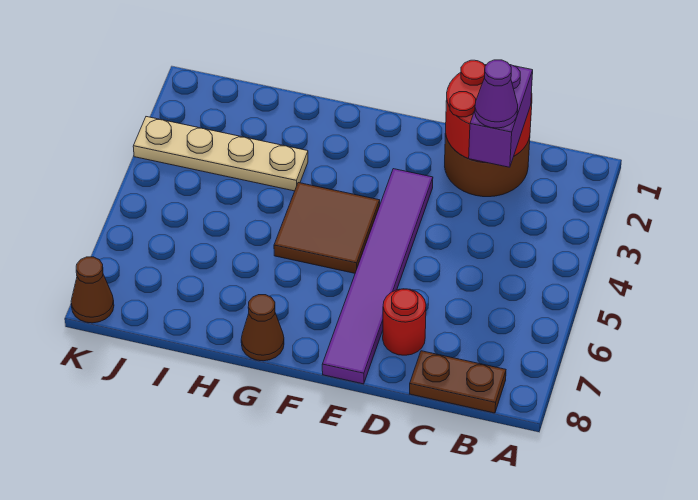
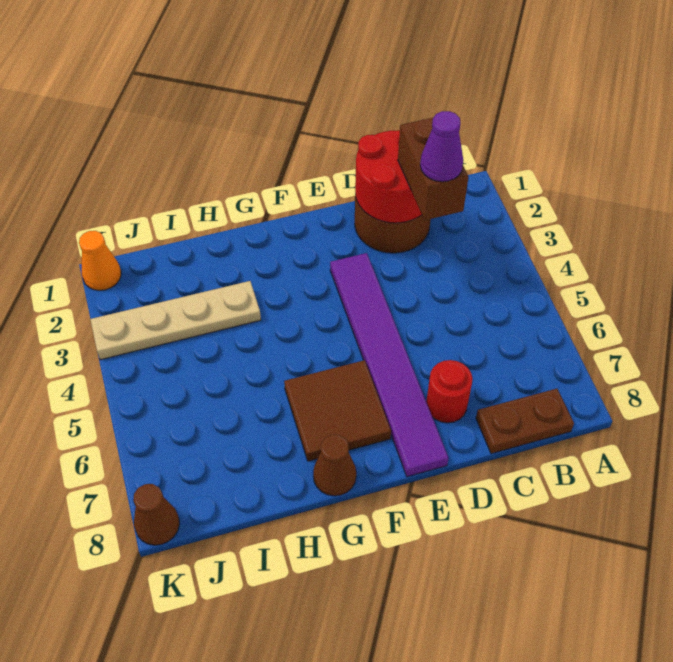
purple 1x2 brick [469,65,533,167] -> brown 1x2 brick [398,118,468,220]
brown 2x2 tile [274,183,380,273] -> brown 2x2 tile moved to [284,360,391,461]
none -> orange 1x1 cone [79,231,121,290]

